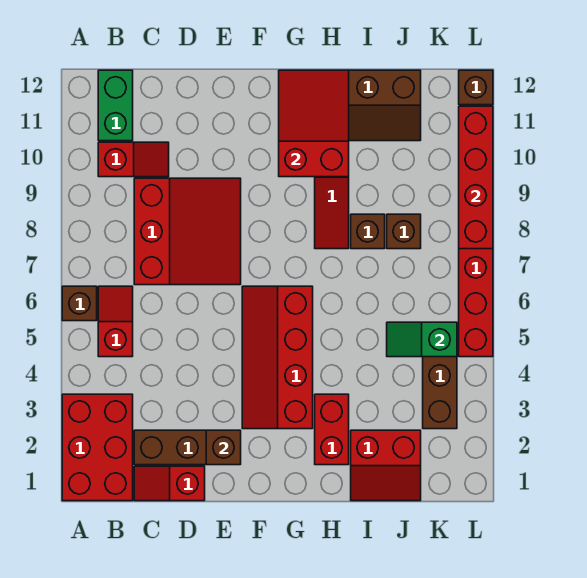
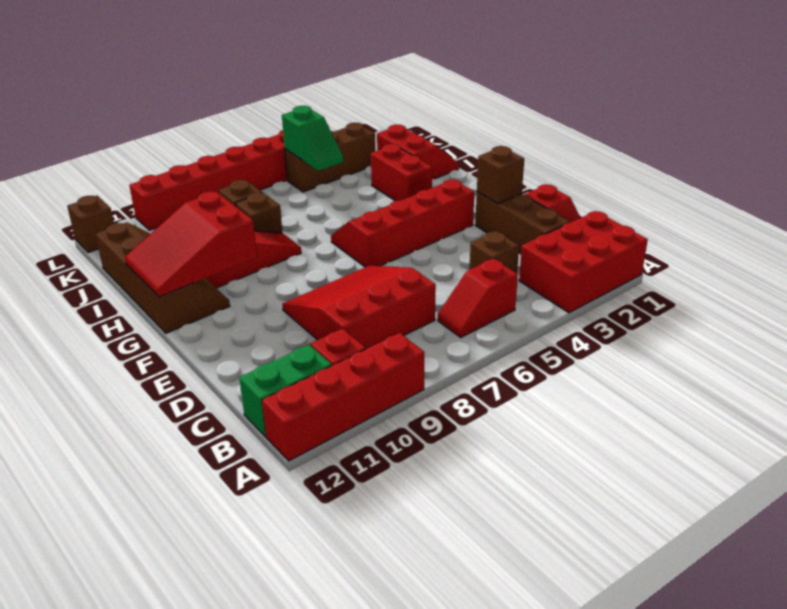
brown 1x1 brick [62,286,97,321] -> brown 1x1 brick moved to [469,231,519,273]
red 2x4 slope [242,286,313,429] -> red 2x4 slope turned to [331,179,474,267]
red 1x2 brick [315,394,349,465] -> red 1x2 brick turned to [371,144,432,201]
red 1x4 brick [459,106,493,249] -> red 1x4 brick moved to [262,333,424,461]

